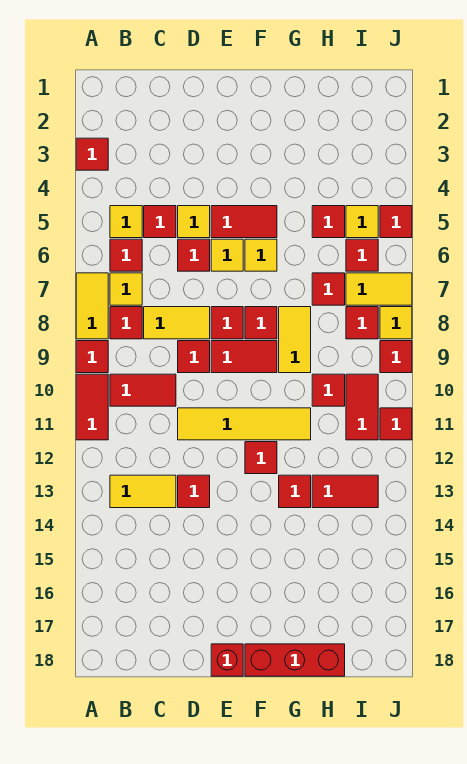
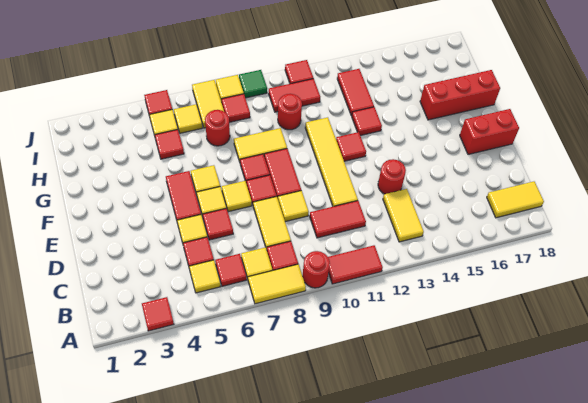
red 1x1 tile [76,341,108,373] -> red 1x1 round brick [303,251,330,288]
red 1x2 tile [110,374,176,406] -> red 1x2 tile turned to [310,201,366,238]
none -> yellow 1x2 tile [487,182,544,218]
red 1x1 tile [178,341,210,373] -> yellow 1x1 tile [278,191,309,222]
red 1x1 tile [178,475,210,508] -> red 1x1 round brick [378,159,406,194]
none -> yellow 1x1 tile [222,181,252,212]
red 1x1 brick [211,644,243,676] -> red 1x2 brick [460,109,519,154]
red 1x3 brick [245,644,345,676] -> red 1x3 brick turned to [420,70,500,120]
red 1x1 tile [312,273,345,305] -> red 1x1 round brick [205,110,230,146]
red 1x1 tile [312,374,345,406] -> red 1x1 round brick [278,94,302,130]
red 1x1 tile [346,239,378,271] -> yellow 1x1 tile [174,104,202,133]
red 1x1 tile [380,341,412,373] -> green 1x1 tile [239,70,267,98]

